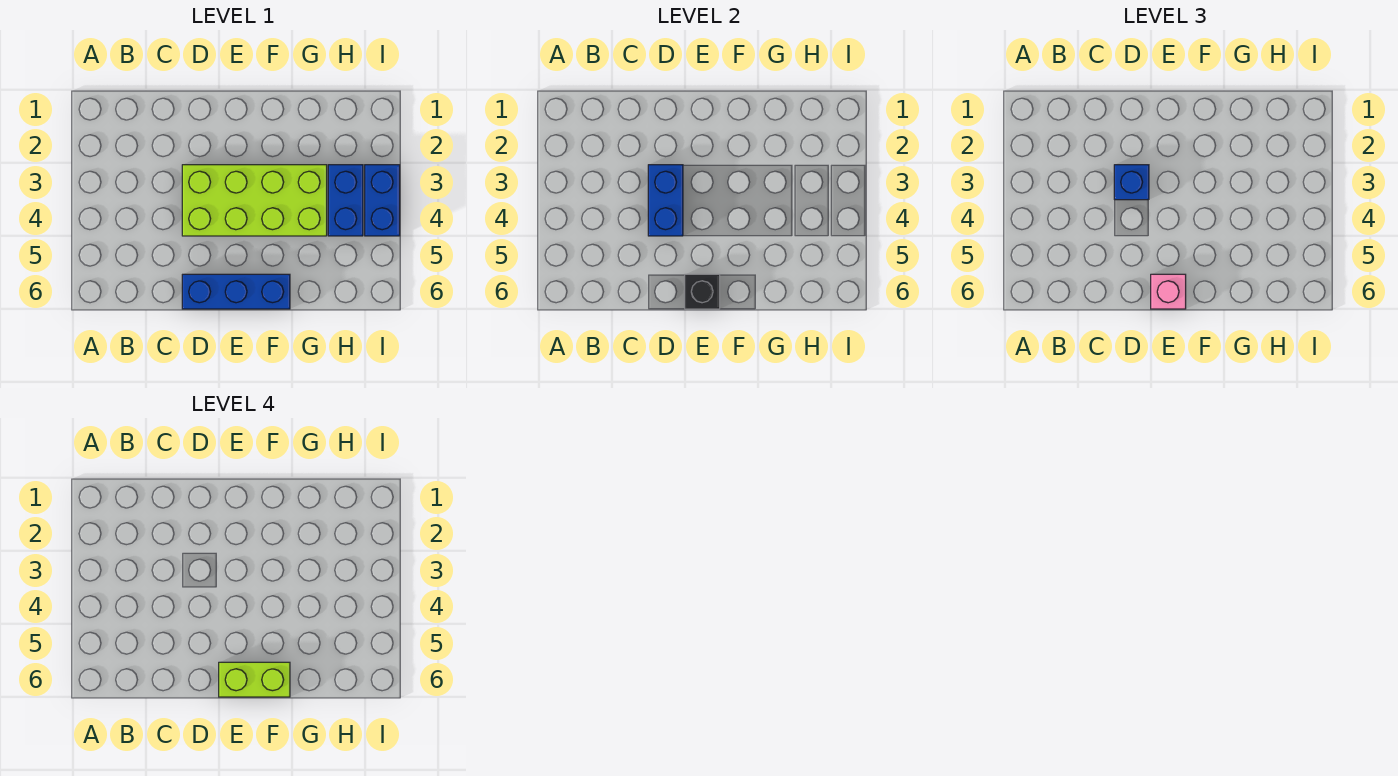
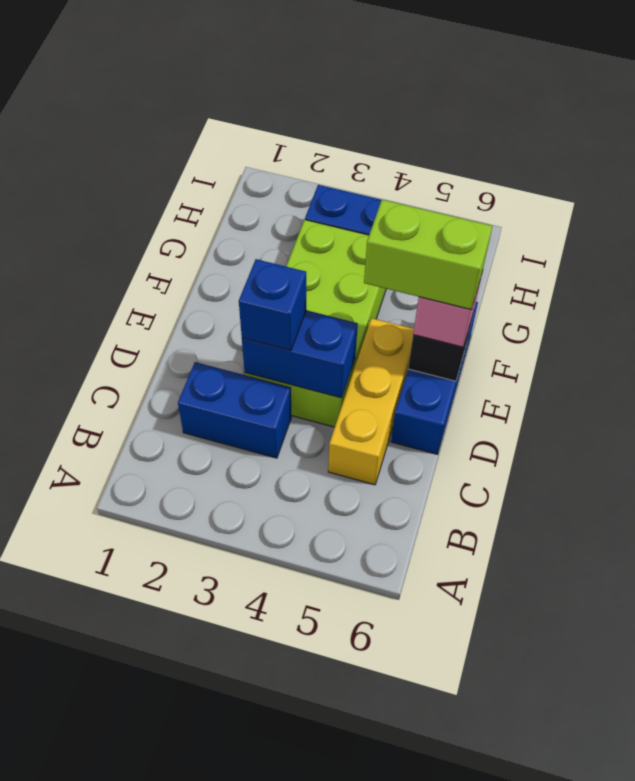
none -> yellow 1x3 brick [328,318,414,485]
lime 1x2 brick [219,662,290,697] -> lime 1x2 brick turned to [364,200,492,310]
blue 1x2 brick [365,165,400,236] -> blue 1x2 brick moved to [178,362,291,458]

